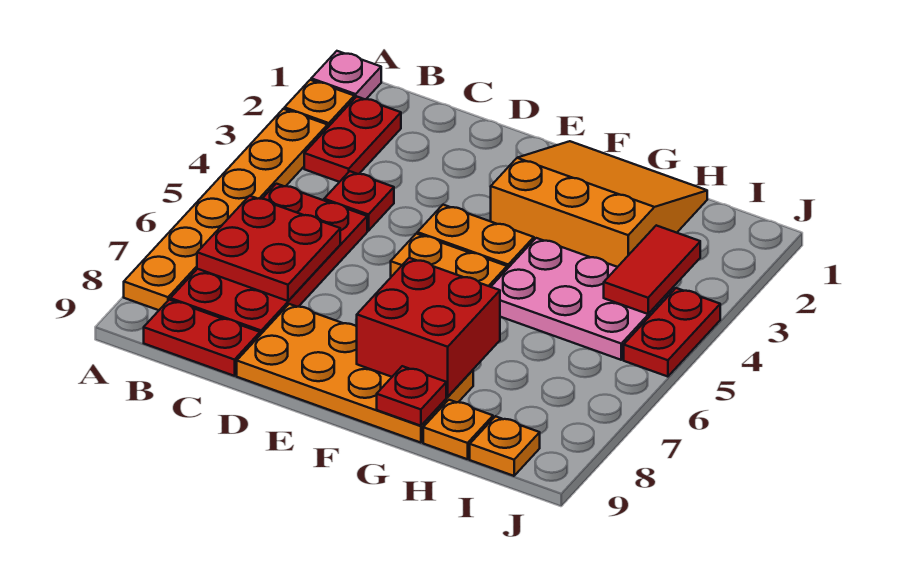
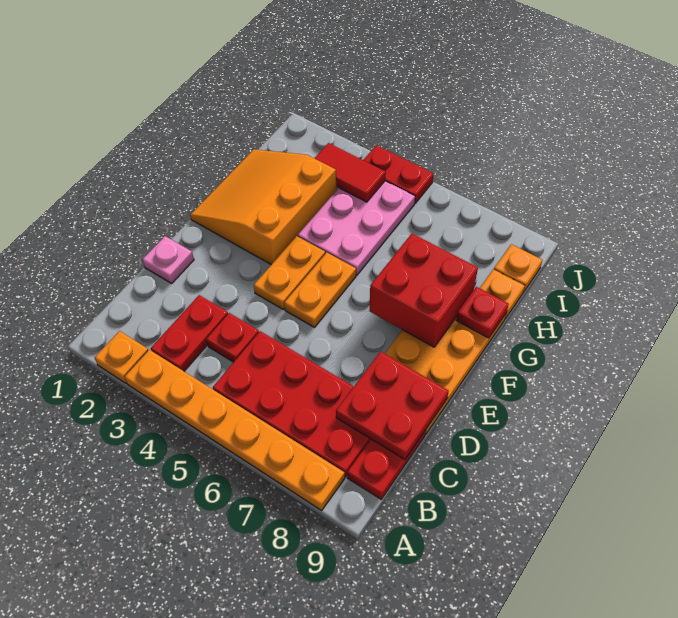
pink 1x1 plate [311,51,381,99] -> pink 1x1 plate moved to [142,236,194,283]
red 1x2 plate [304,97,401,182] -> red 1x2 plate turned to [151,295,228,371]
red 2x2 plate [197,196,340,301] -> red 2x2 plate moved to [336,352,449,459]

